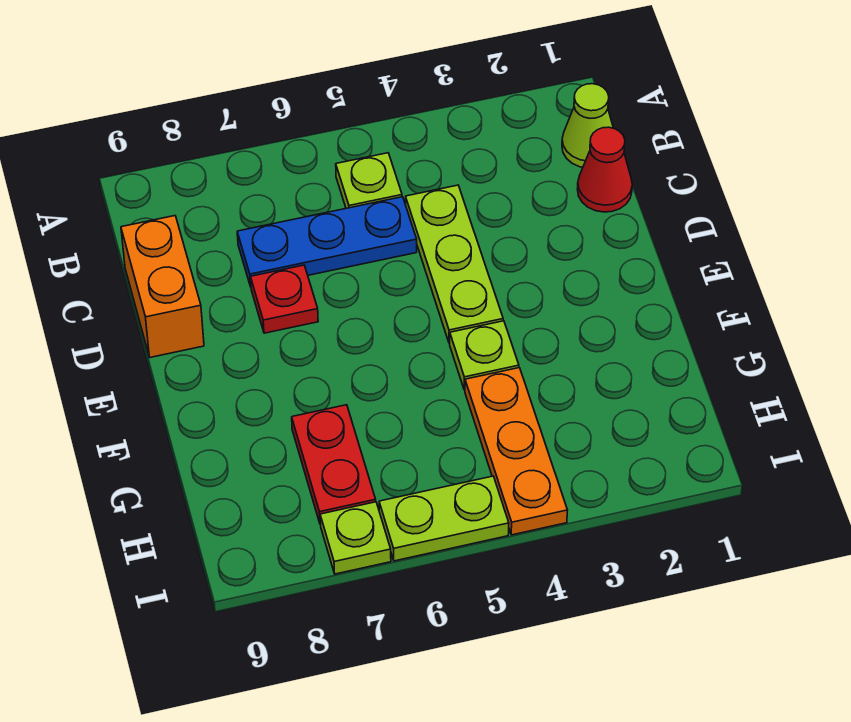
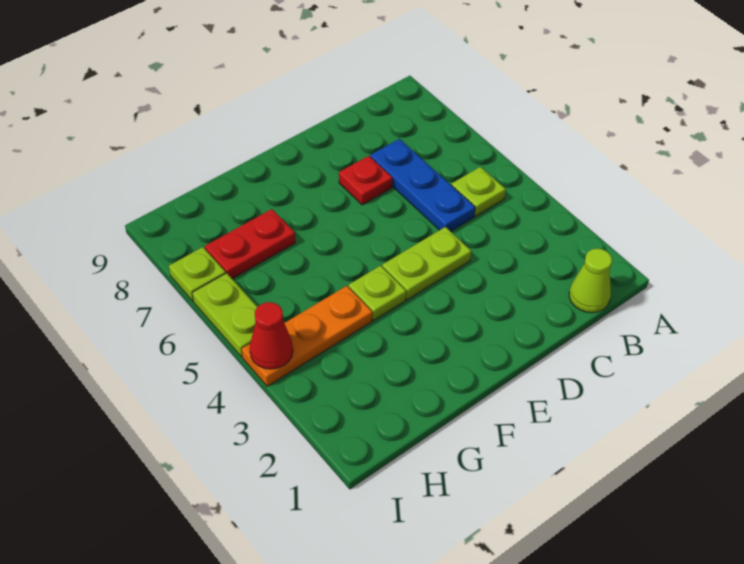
red 1x1 cone [578,127,632,212] -> red 1x1 cone moved to [250,302,293,369]
lime 1x3 plate [406,185,503,343] -> lime 1x2 plate [382,227,471,300]
orange 1x2 brick [121,216,204,357] -> none

